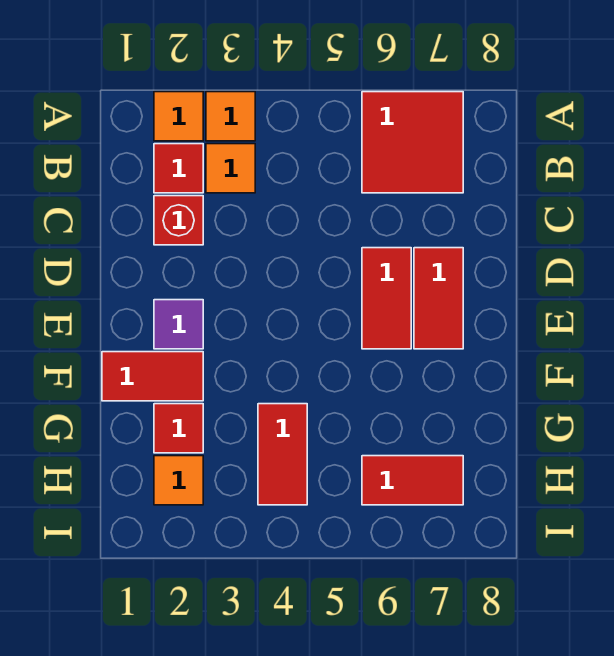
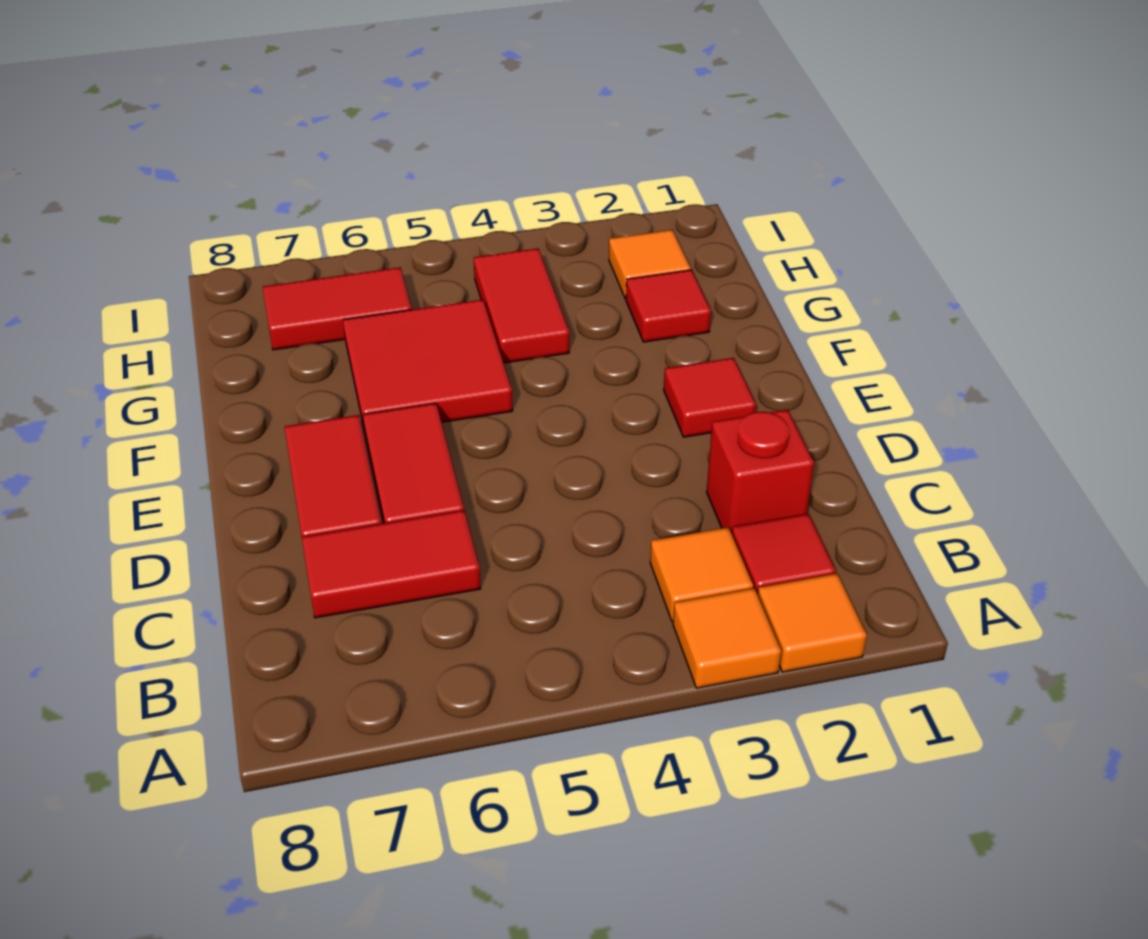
red 2x2 tile [362,92,463,193] -> red 2x2 tile moved to [343,300,513,431]
purple 1x1 tile [154,300,203,349] -> red 1x1 tile [664,358,756,437]
red 1x2 tile [102,352,203,401] -> red 1x2 tile moved to [302,510,481,618]

